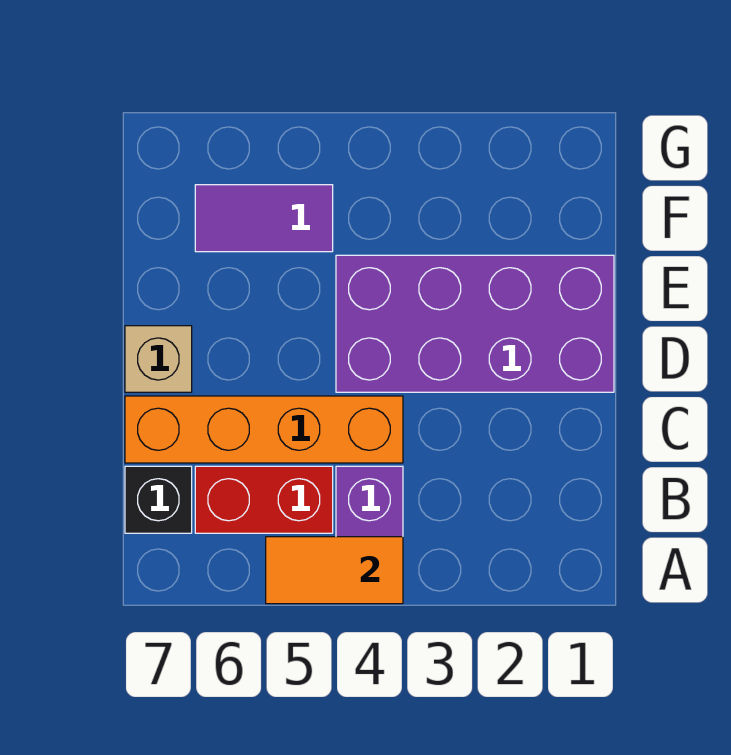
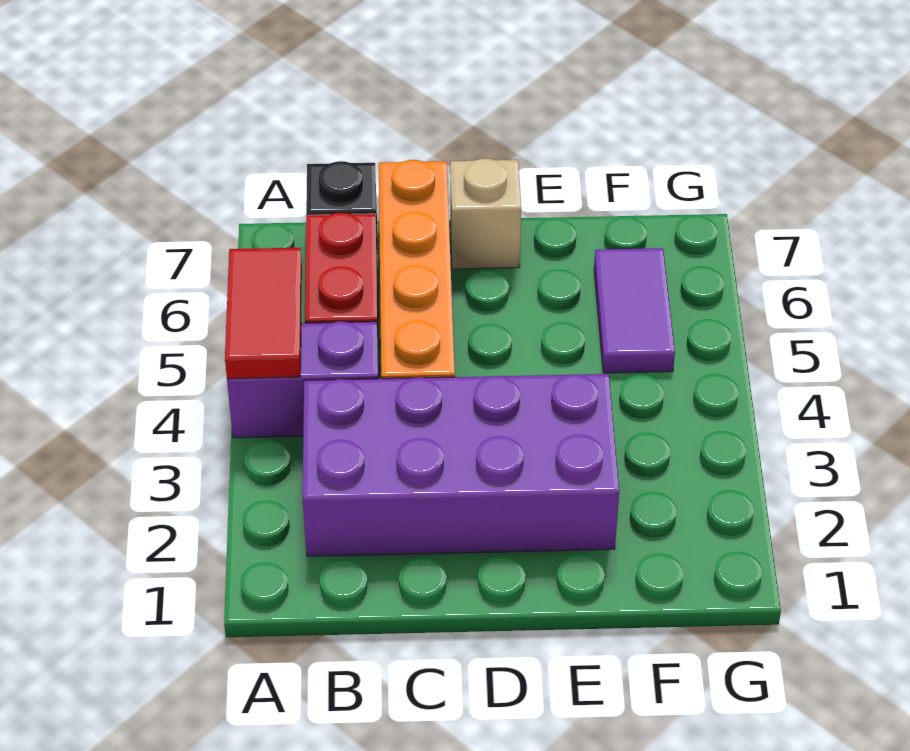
orange 1x2 tile [266,537,403,604] -> red 1x2 tile [225,248,302,379]
purple 2x4 brick [336,255,614,392] -> purple 2x4 brick turned to [303,374,619,556]

